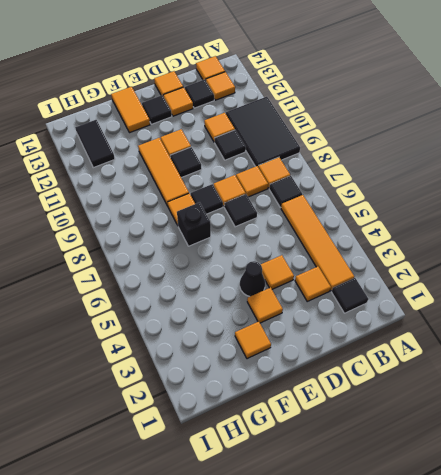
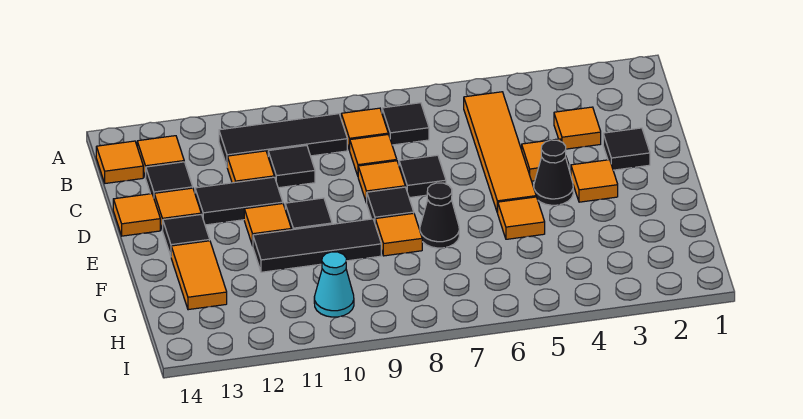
black 2x3 tile [226,97,300,167] -> black 1x3 tile [219,114,347,166]
black 1x1 tile [332,278,368,313] -> black 1x1 tile moved to [603,128,650,170]
orange 1x4 tile [281,195,354,291] -> orange 1x4 tile turned to [464,92,536,213]
orange 1x1 tile [235,321,271,359] -> orange 1x1 tile moved to [498,197,545,239]
black 1x1 brick [177,202,211,246] -> black 1x1 cone [420,183,459,248]
orange 1x3 tile [138,138,189,206] -> black 1x3 tile [253,219,381,272]
orange 1x2 tile [111,87,150,133] -> orange 1x2 tile turned to [171,241,227,310]
none -> cyan 1x1 cone [314,252,354,317]
black 1x2 tile [75,120,115,168] -> black 1x2 tile moved to [195,177,283,225]

